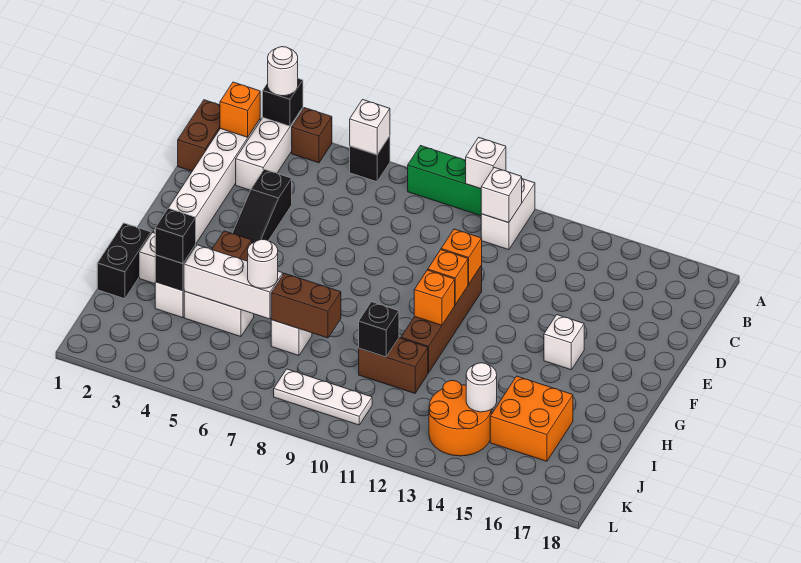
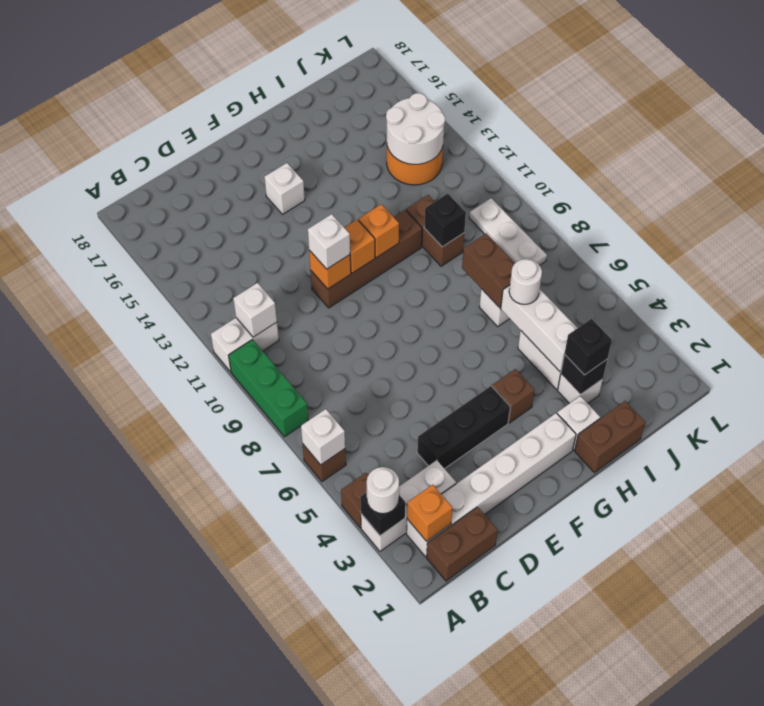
black 1x1 brick [350,136,390,182] -> brown 1x1 brick [303,445,346,481]
white 1x1 brick [466,137,506,189] -> white 1x1 brick moved to [308,214,350,269]
black 1x3 slope [232,169,292,243] -> black 1x3 brick [417,386,510,469]
black 1x2 brick [97,223,151,299] -> brown 1x2 brick [575,401,645,473]
orange 2x2 brick [490,376,573,461] -> none
white 1x1 round brick [466,363,497,412] -> white 2x2 round brick [386,93,445,164]

